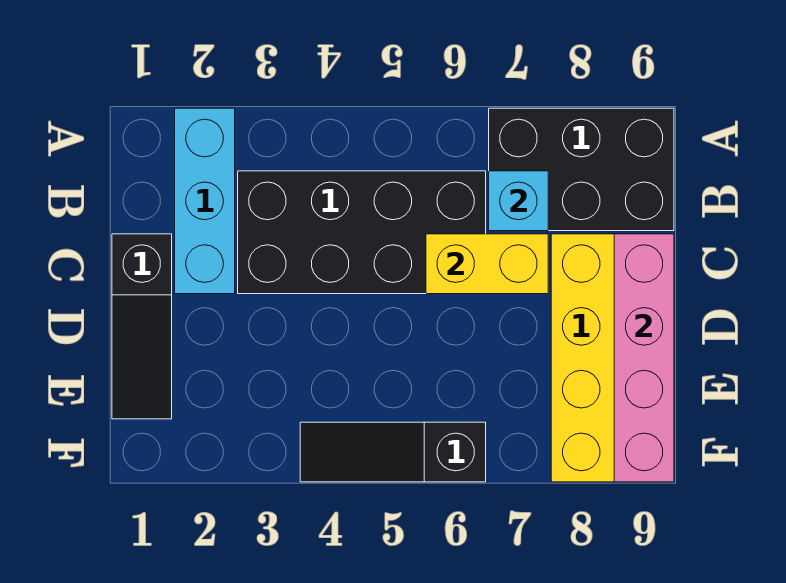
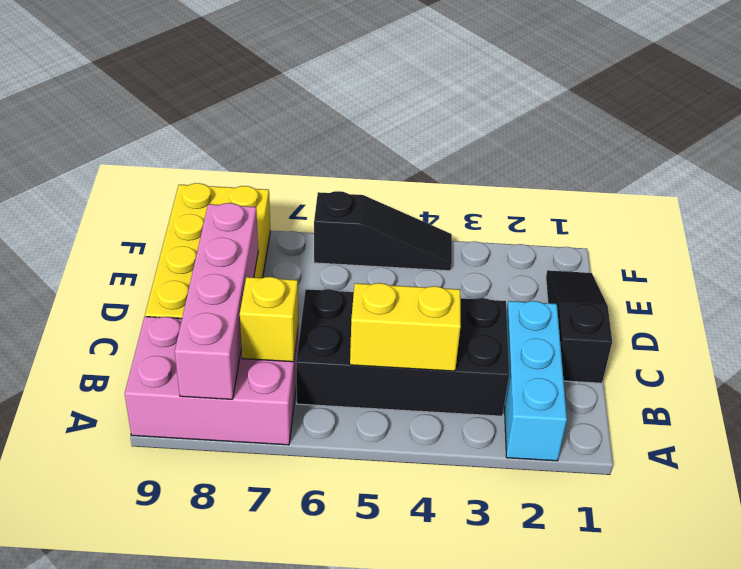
black 2x3 brick [489,108,674,231] -> pink 2x3 brick [125,317,299,445]
cyan 1x1 brick [489,171,548,231] -> yellow 1x1 brick [240,277,298,362]
yellow 1x2 brick [426,234,548,294] -> yellow 1x2 brick moved to [350,283,461,371]
pink 1x4 brick [614,234,674,482] -> pink 1x4 brick moved to [175,203,258,399]

